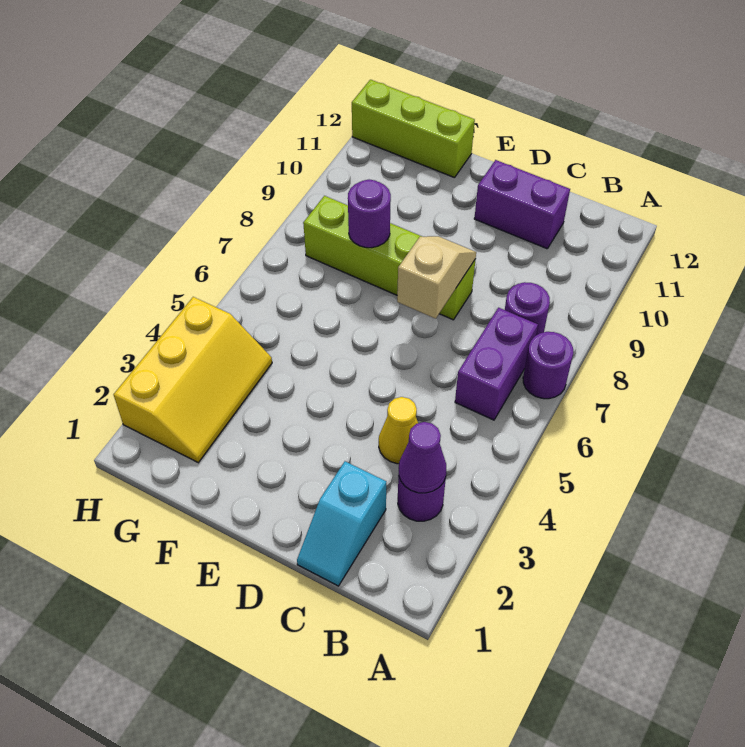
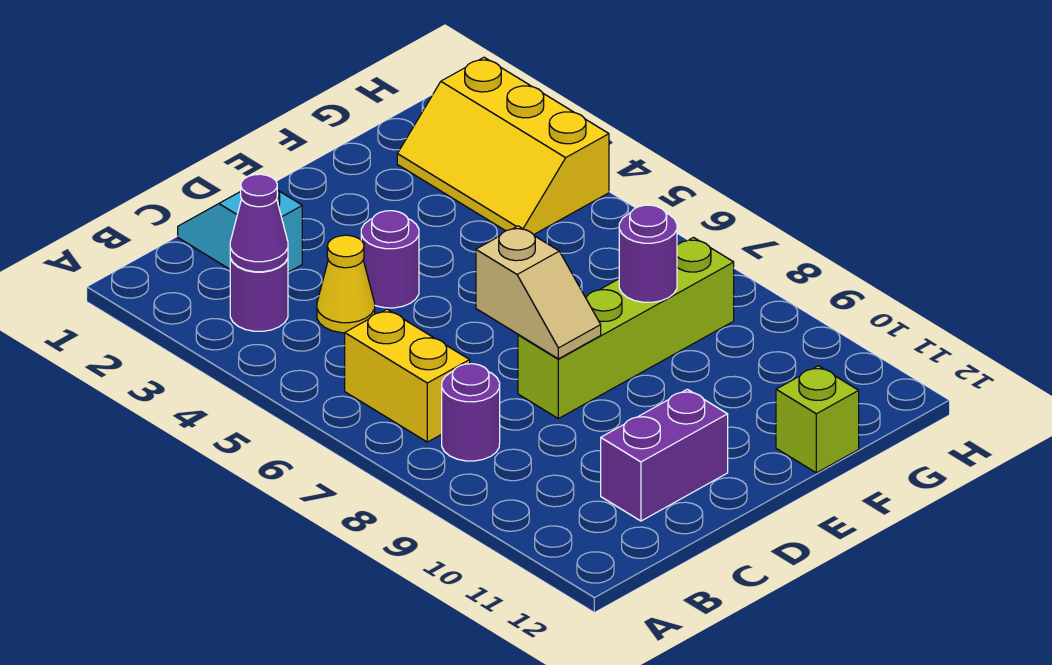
purple 1x1 round brick [523,332,573,399] -> purple 1x1 round brick moved to [361,211,419,308]
purple 1x2 brick [455,308,538,420] -> yellow 1x2 brick [345,309,470,442]
lime 1x3 brick [352,80,475,178] -> lime 1x1 brick [776,366,859,473]

